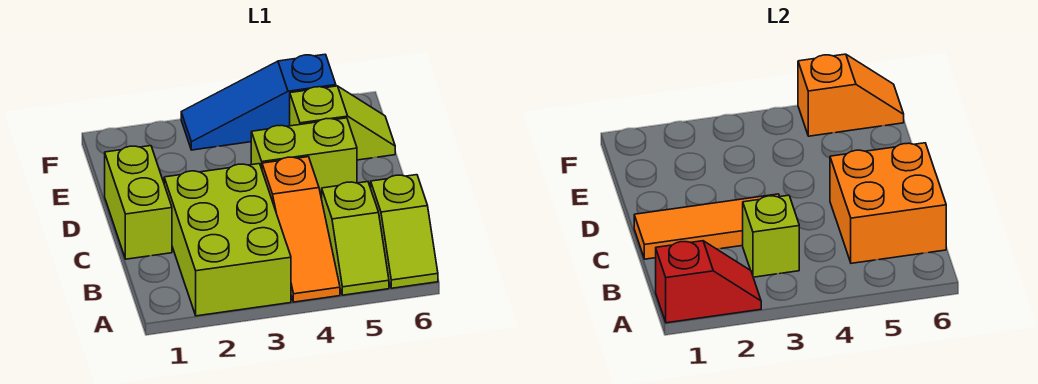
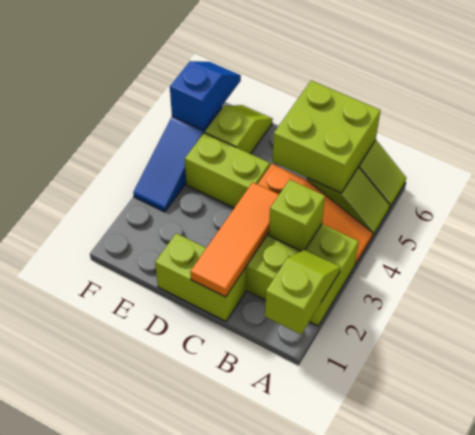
red 1x2 slope [656,241,761,323] -> lime 1x2 slope [265,250,341,334]
orange 2x2 brick [830,143,946,263] -> lime 2x2 brick [273,80,381,193]
lime 1x2 brick [251,118,357,198] -> lime 1x2 brick turned to [185,133,270,208]
orange 1x2 slope [798,54,904,136] -> blue 1x2 slope [170,61,241,130]

